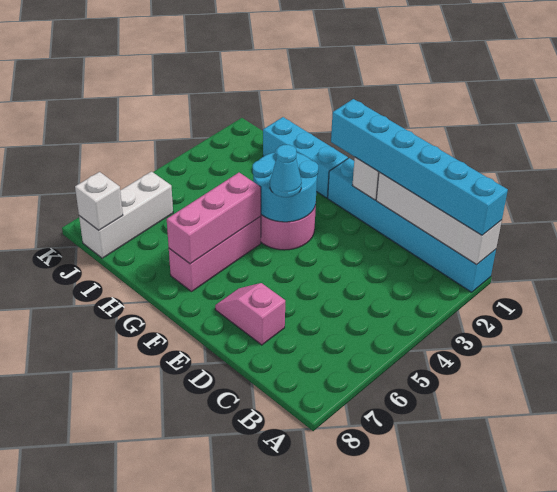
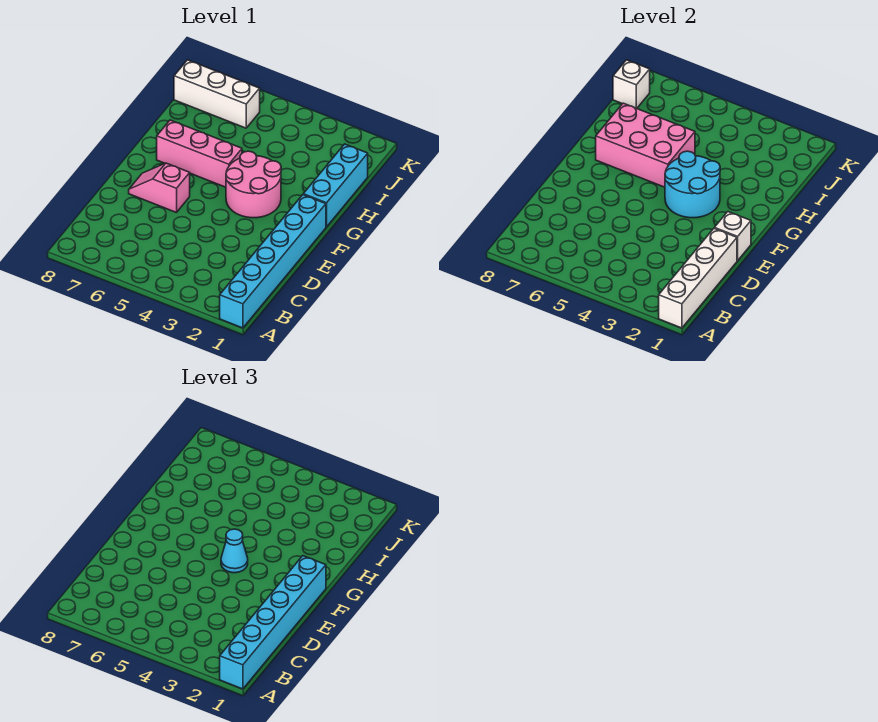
pink 1x2 slope [215,283,285,345] -> pink 1x2 slope turned to [129,163,190,213]
pink 1x3 brick [167,173,261,264] -> pink 2x3 brick [596,103,695,187]

